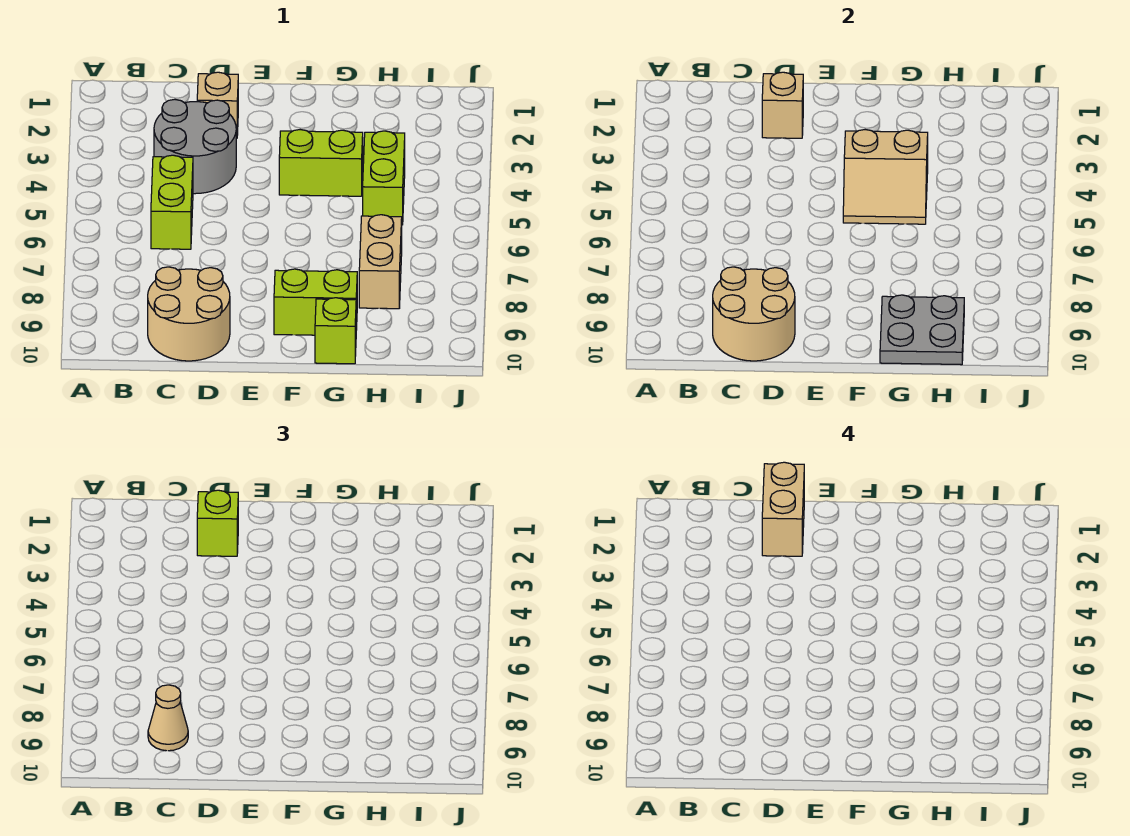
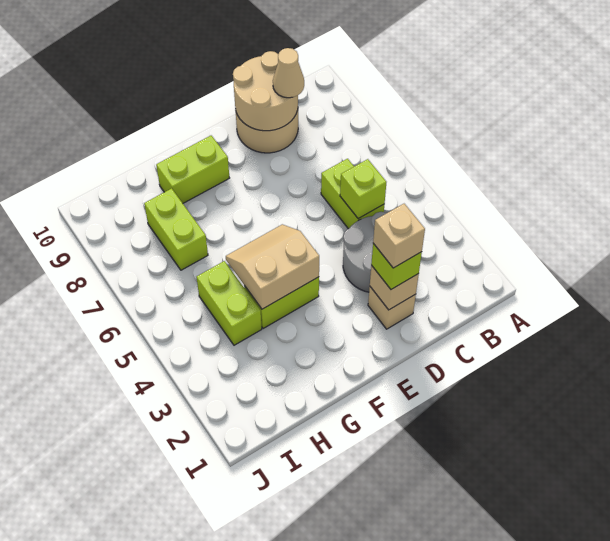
tan 1x2 brick [762,462,804,556] -> tan 1x1 brick [373,204,425,268]
grey 2x2 plate [880,295,964,365] -> none
lime 1x1 brick [315,298,356,364] -> lime 1x1 brick moved to [340,159,386,219]
tan 1x2 brick [359,215,402,309] -> lime 1x2 brick [144,188,208,270]

